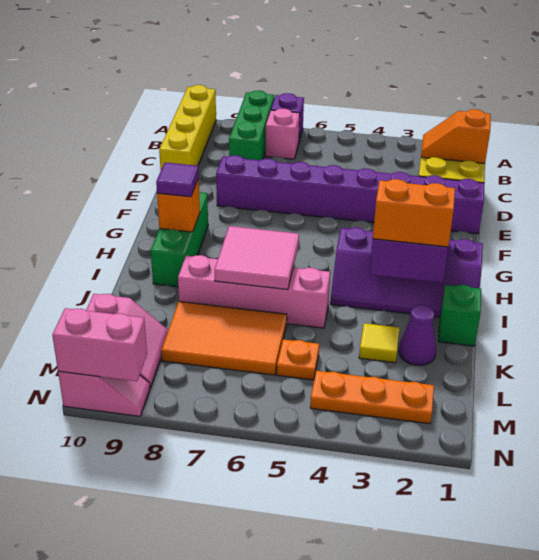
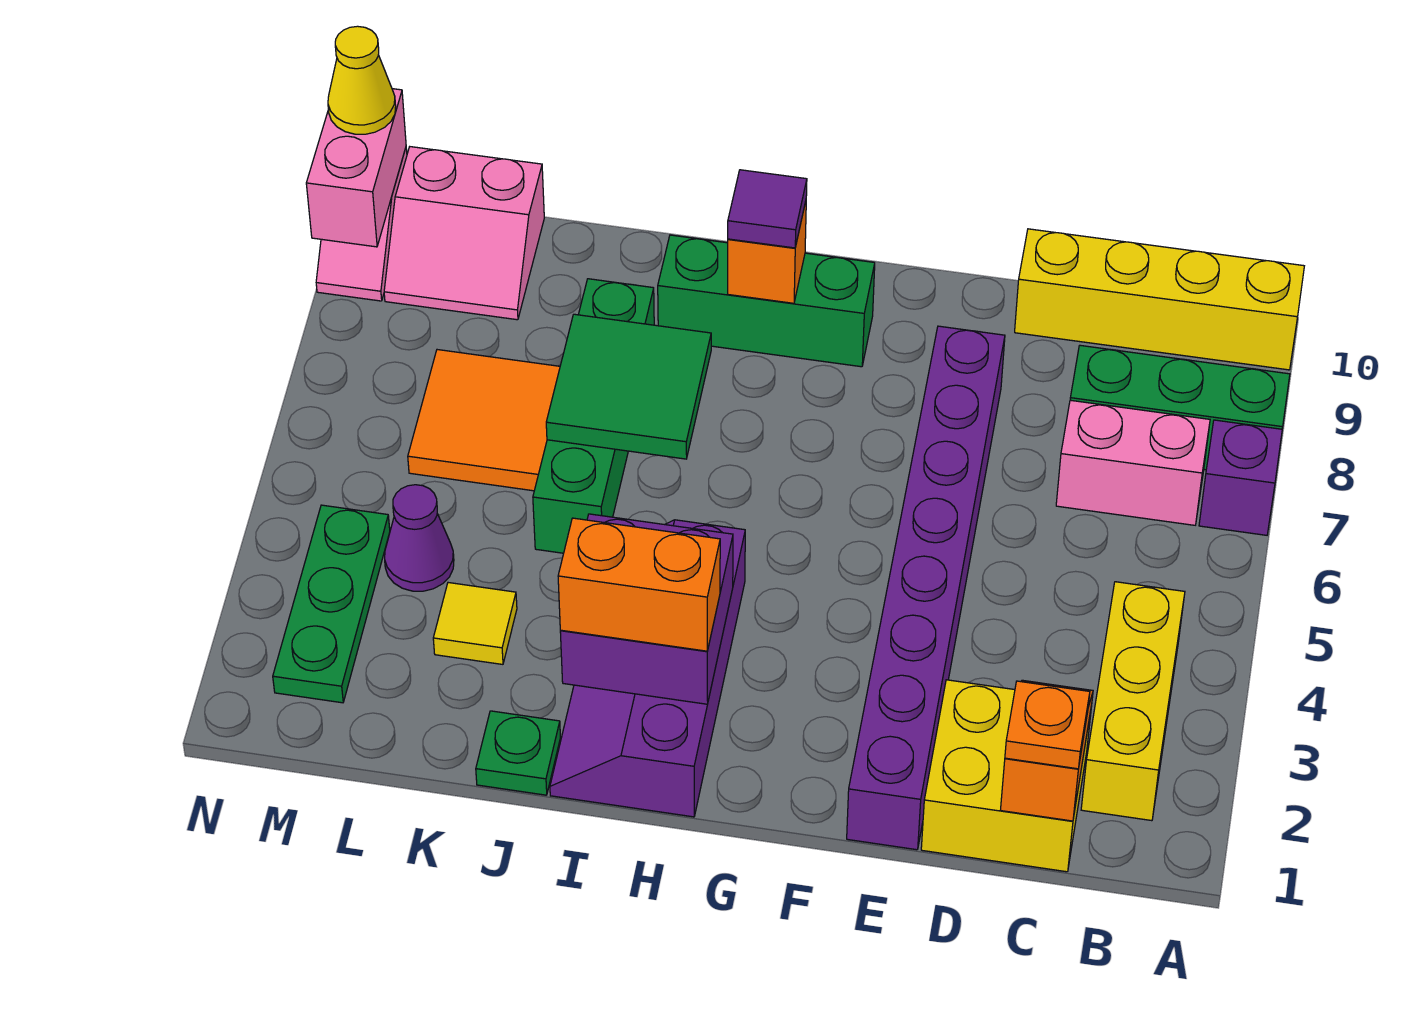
none -> yellow 1x3 brick [1081,582,1185,821]
pink 1x1 brick [266,109,300,159] -> pink 1x2 brick [1056,400,1210,525]
orange 1x2 brick [373,179,455,247] -> orange 1x2 brick turned to [558,518,720,651]
pink 2x2 tile [215,226,299,290] -> green 2x2 tile [546,314,711,459]
green 1x1 brick [438,285,481,346] -> green 1x1 plate [476,711,560,795]
pink 1x4 brick [178,255,330,328] -> green 1x4 brick [533,279,654,553]
purple 1x1 cone [399,305,436,365] -> purple 1x1 cone moved to [385,485,454,591]
orange 2x3 tile [161,301,287,375] -> orange 2x2 tile [408,350,560,491]
orange 1x1 plate [277,339,319,380] -> orange 1x1 plate moved to [1005,681,1090,769]
orange 1x3 plate [310,371,434,424] -> green 1x3 plate [273,505,390,703]
none -> yellow 1x1 cone [328,26,396,134]

